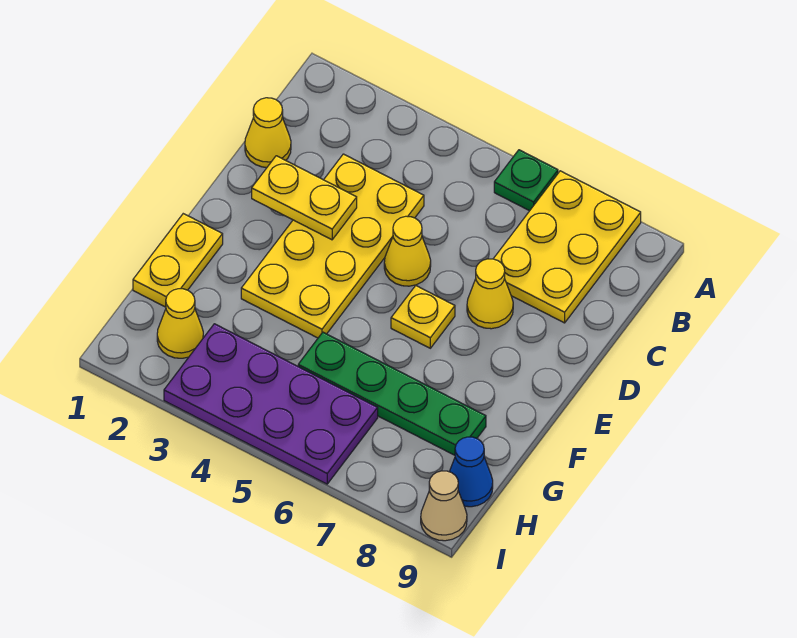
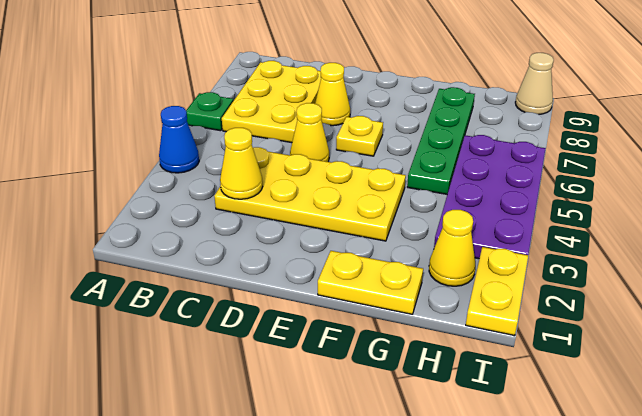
yellow 2x3 plate [493,171,641,323] -> yellow 2x3 plate turned to [222,61,321,143]
yellow 1x1 cone [245,98,291,167] -> yellow 1x1 cone moved to [220,128,263,199]
yellow 1x2 plate [252,156,357,240] -> yellow 1x2 plate moved to [466,247,528,336]
blue 1x1 cone [449,437,493,507] -> blue 1x1 cone moved to [159,106,199,173]

